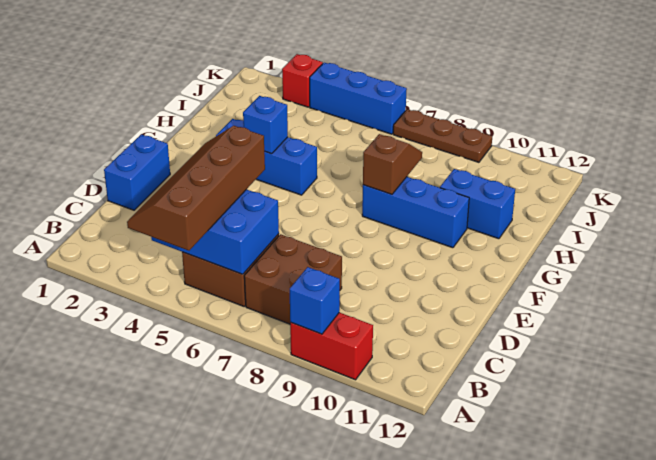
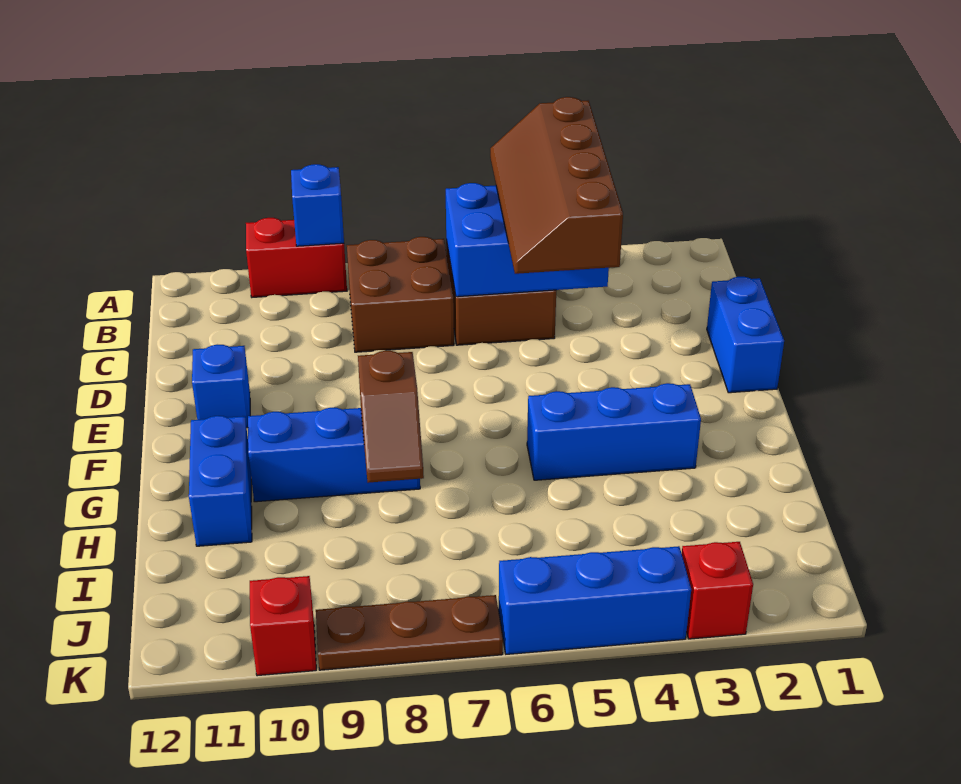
brown 2x4 slope [127,126,265,251] -> brown 2x4 slope turned to [490,97,623,274]
blue 1x1 brick [243,96,288,154] -> blue 1x1 brick moved to [192,345,250,428]
blue 1x2 brick [440,169,515,239] -> blue 1x2 brick turned to [189,416,252,546]
none -> red 1x1 brick [250,576,316,676]

